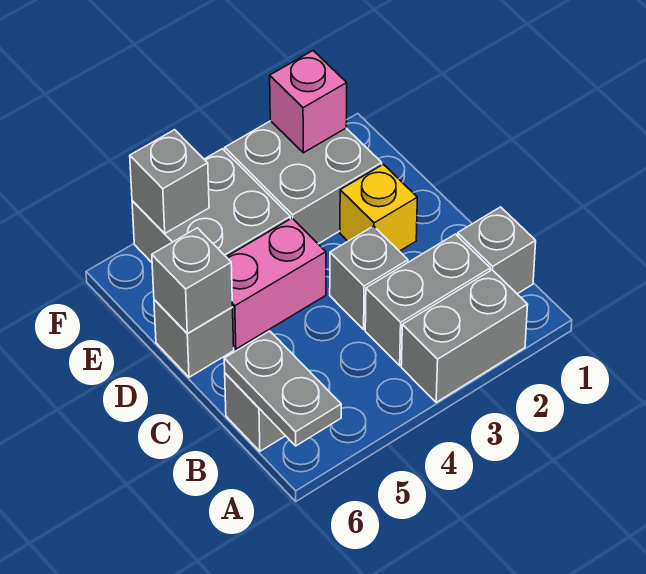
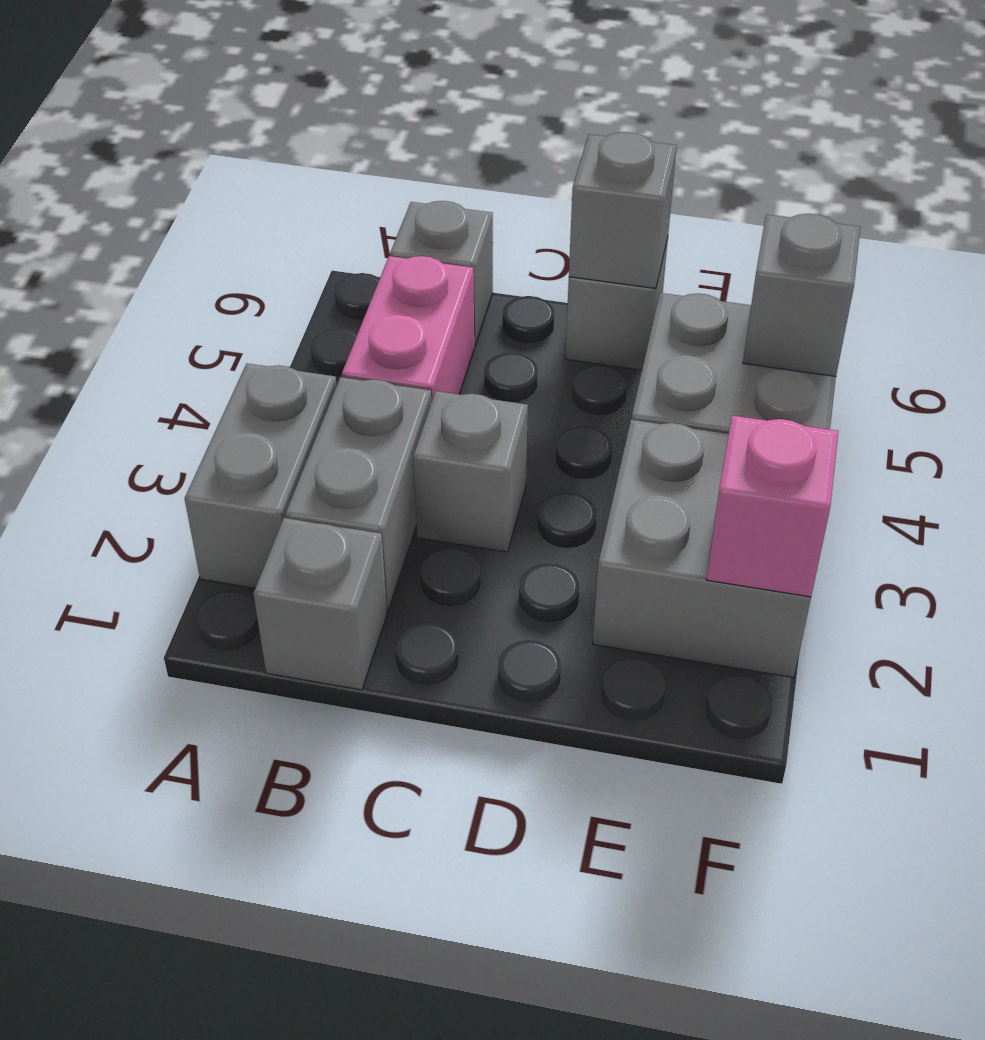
grey 1x2 plate [224,331,341,446] -> none
yellow 1x1 brick [340,164,417,251] -> none
pink 1x2 brick [227,218,326,349] -> pink 1x2 brick moved to [342,256,474,403]

